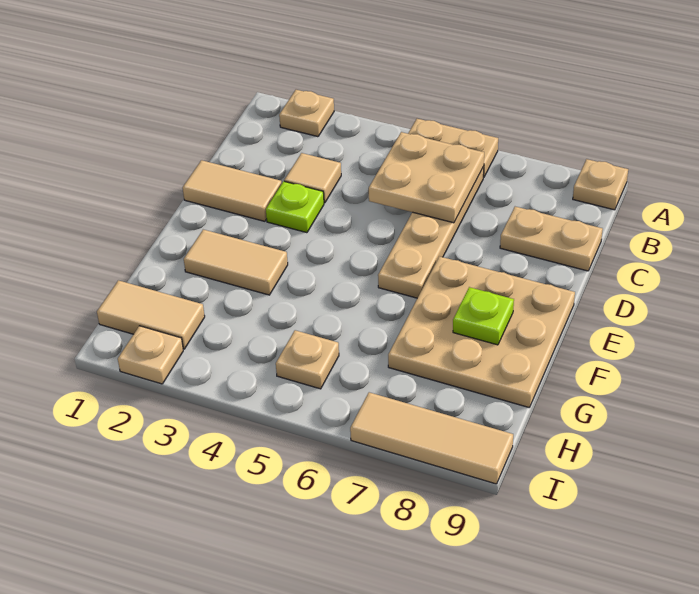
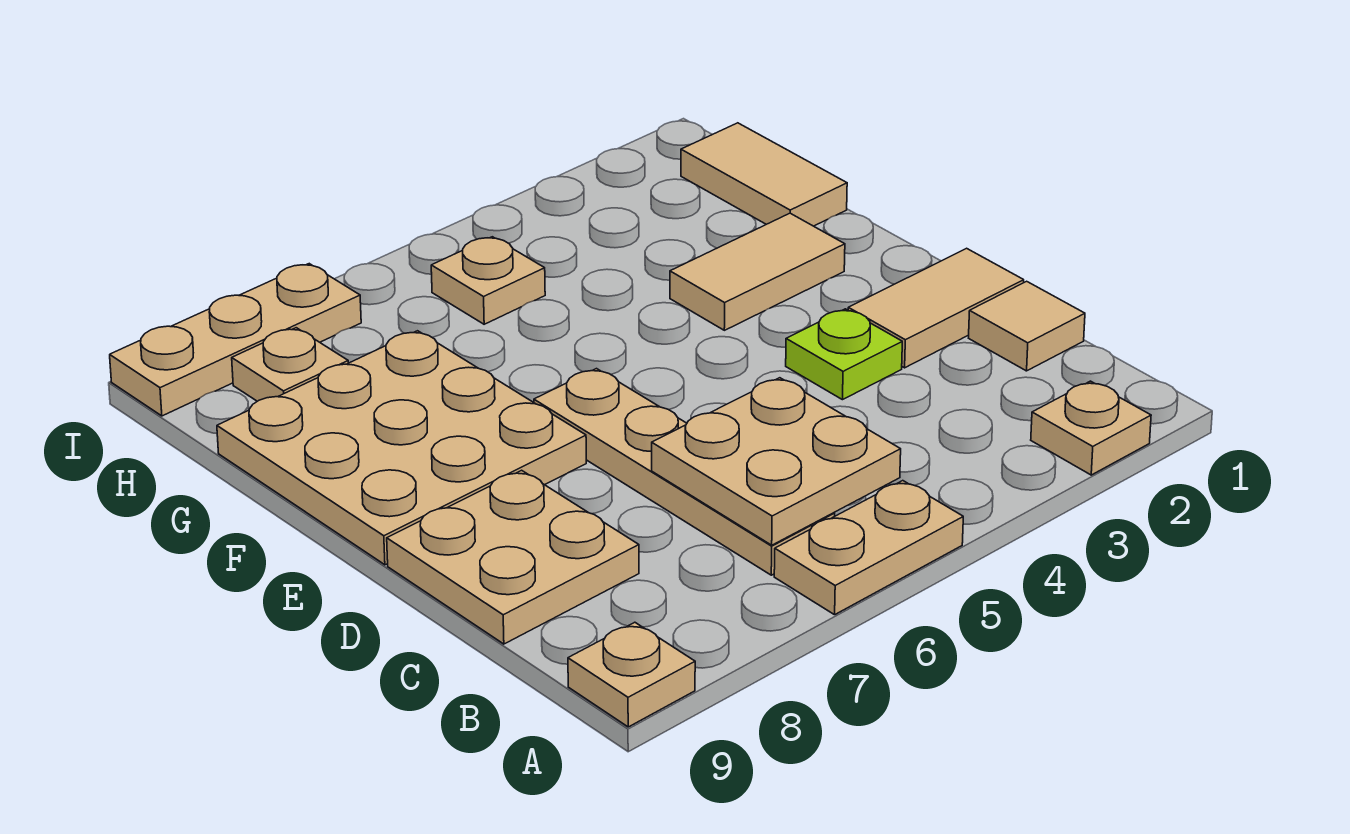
tan 1x1 tile [284,153,341,203] -> tan 1x1 tile moved to [969,281,1085,371]
tan 1x2 plate [500,207,603,271] -> tan 2x2 plate [387,470,639,644]
lime 1x1 plate [453,287,514,345] -> none
tan 1x2 tile [97,280,205,349] -> tan 1x2 tile turned to [681,123,847,226]
tan 1x1 plate [118,326,183,384] -> tan 1x1 plate moved to [232,328,348,401]
tan 1x3 tile [350,392,513,484] -> tan 1x3 plate [110,264,361,416]

